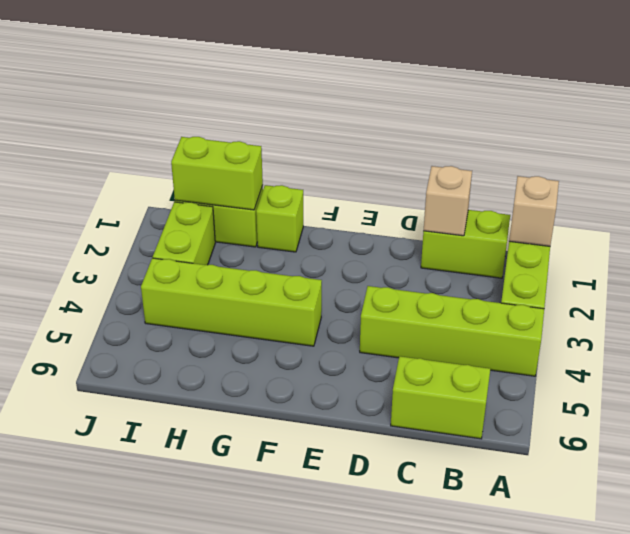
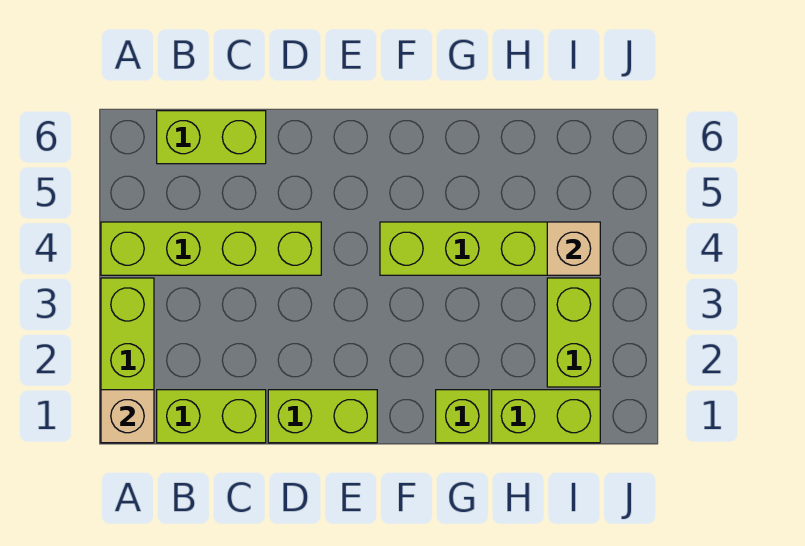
tan 1x1 brick [424,166,472,236] -> tan 1x1 brick moved to [547,222,600,275]
lime 1x2 brick [171,137,263,210] -> lime 1x2 brick moved to [268,390,377,443]

